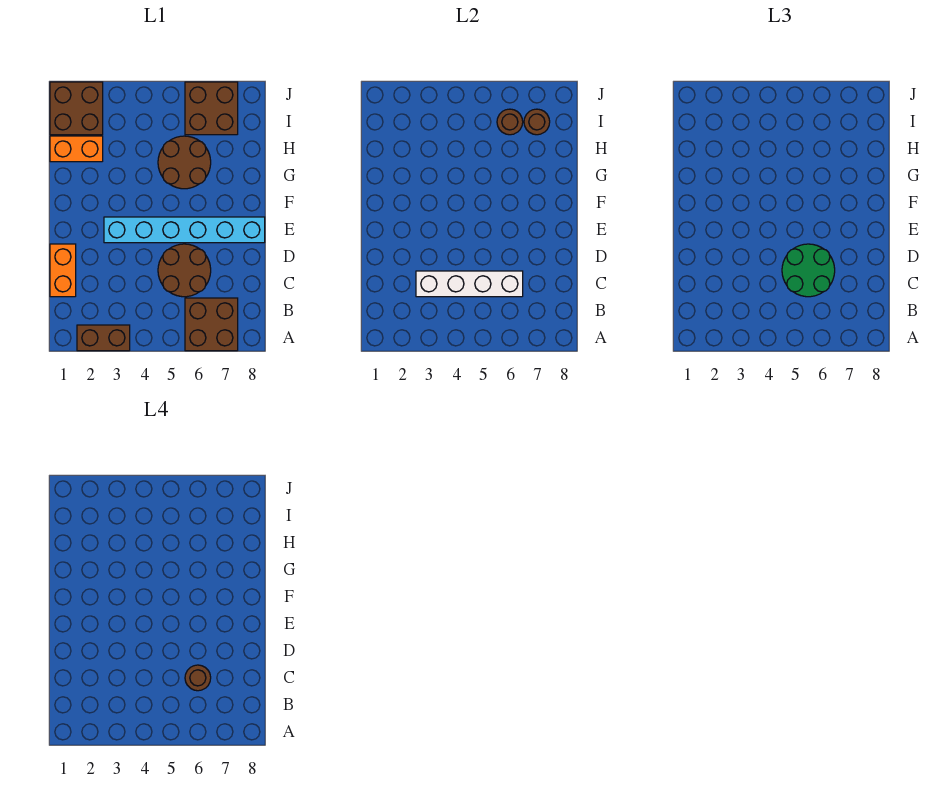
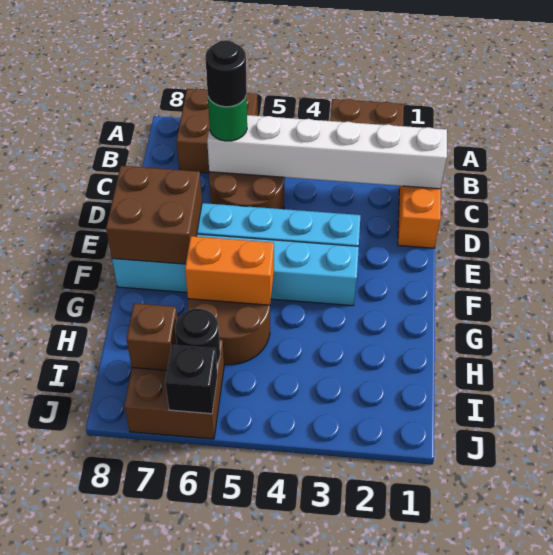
white 1x4 brick [416,271,523,297] -> white 1x6 brick [207,115,447,189]
green 2x2 round brick [782,244,835,297] -> green 1x1 round brick [208,95,247,141]
brown 1x1 round brick [185,665,211,691] -> black 1x1 round brick [205,40,247,107]
none -> cyan 1x6 brick [112,234,359,306]
orange 1x2 brick [50,136,103,162] -> orange 1x2 brick moved to [185,236,274,305]
brown 2x2 brick [50,82,103,135] -> brown 2x2 brick moved to [106,166,202,264]
brown 1x1 round brick [497,109,523,135] -> black 1x1 round brick [175,309,220,364]
brown 1x1 round brick [524,109,550,135] -> brown 1x1 brick [127,303,178,370]
none -> black 1x1 brick [165,345,217,414]

